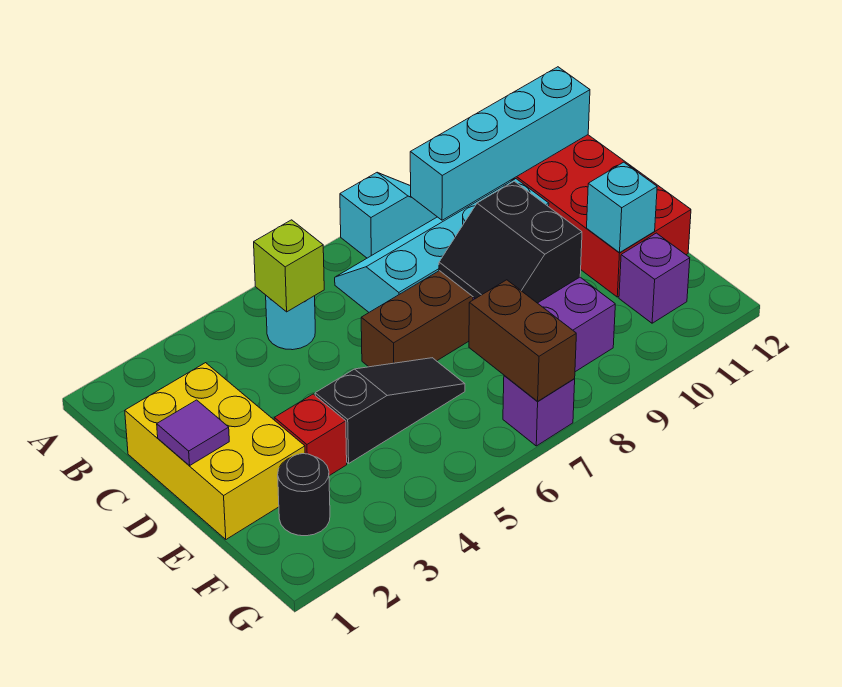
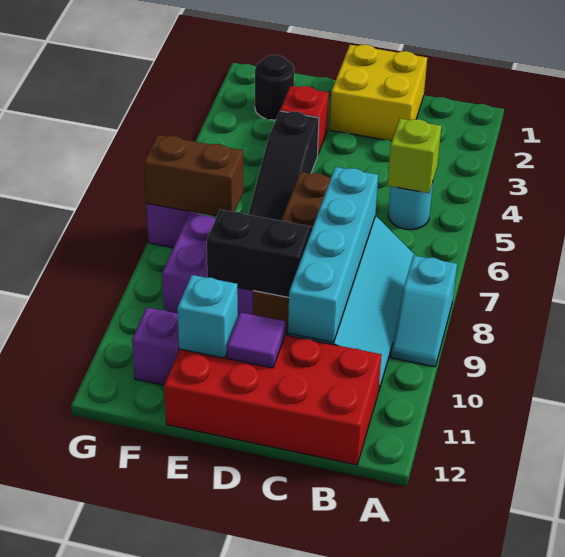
cyan 1x4 brick [410,67,590,220] -> cyan 1x4 brick moved to [288,167,378,342]
yellow 2x3 brick [125,363,305,539] -> yellow 2x2 brick [330,45,427,141]
purple 1x1 tile [157,400,229,466] -> purple 1x1 tile moved to [227,312,285,368]

